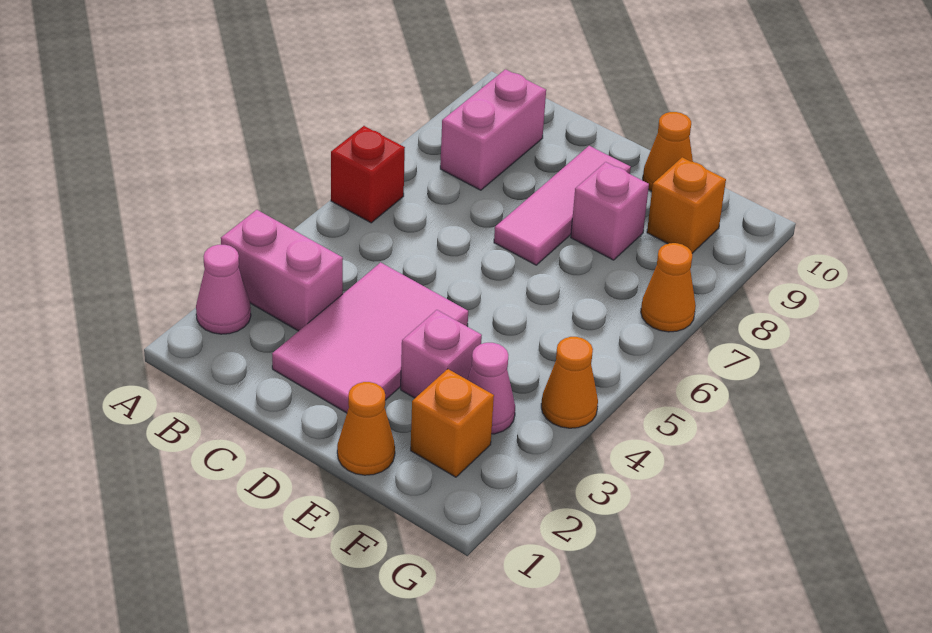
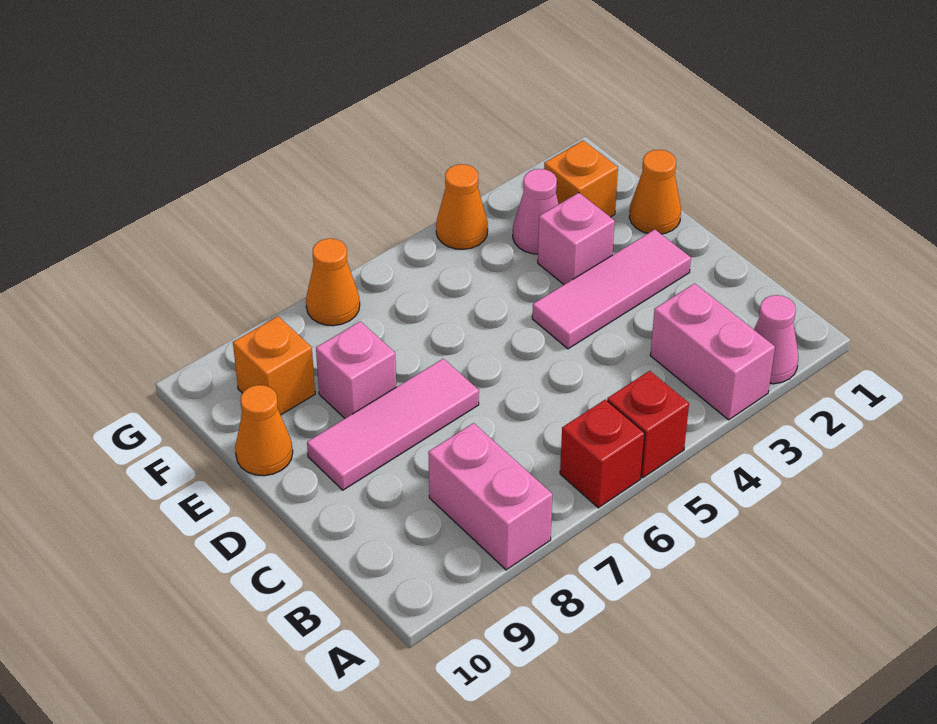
none -> red 1x1 brick [607,371,689,478]
pink 1x2 brick [440,69,546,190] -> pink 1x2 brick turned to [428,423,553,570]
pink 2x3 tile [272,262,468,413] -> pink 1x3 tile [532,230,691,349]

